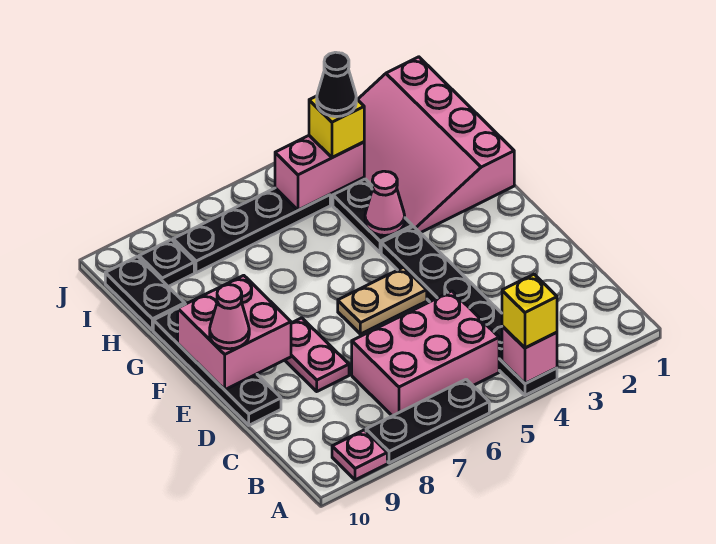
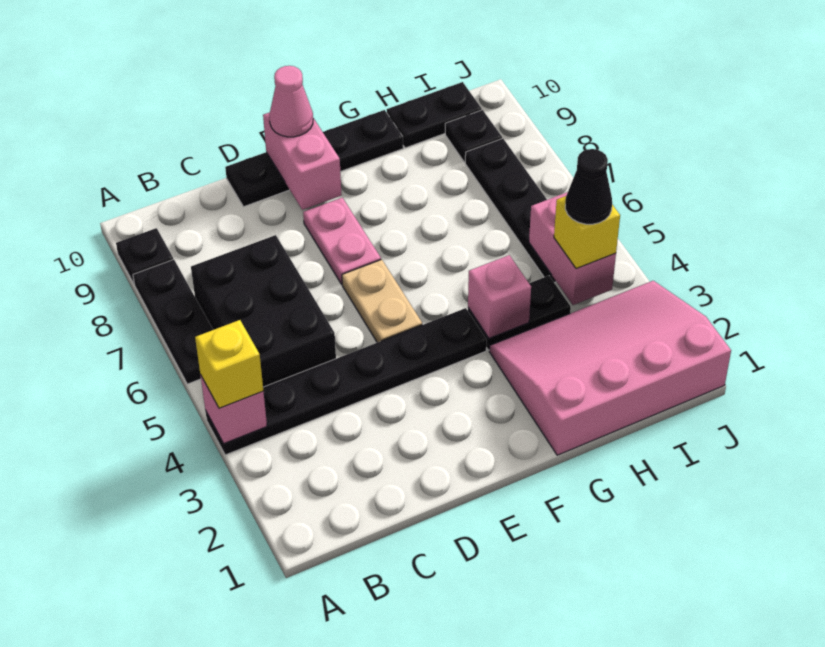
pink 1x1 plate [332,430,387,480] -> black 1x1 plate [116,228,173,283]
pink 2x3 brick [352,291,499,416] -> black 2x3 brick [191,235,336,387]
pink 1x2 plate [285,318,349,391] -> pink 1x2 plate turned to [303,198,381,284]
pink 2x2 brick [178,275,291,390] -> pink 1x2 brick [263,112,342,210]
pink 1x1 cone [365,171,405,235] -> pink 1x1 brick [468,255,531,338]

